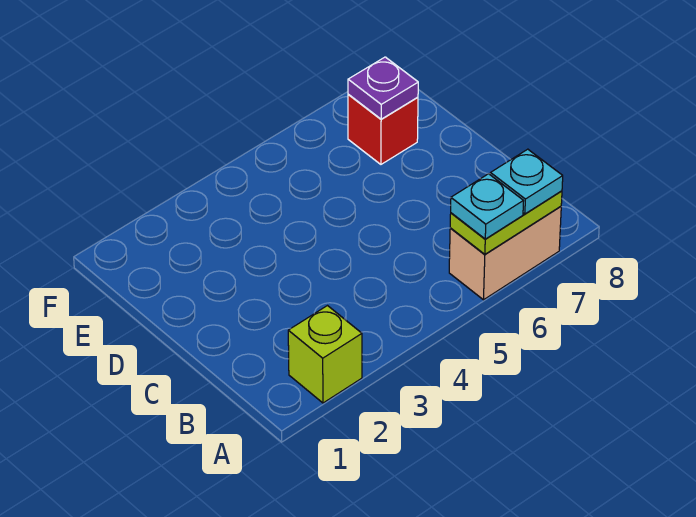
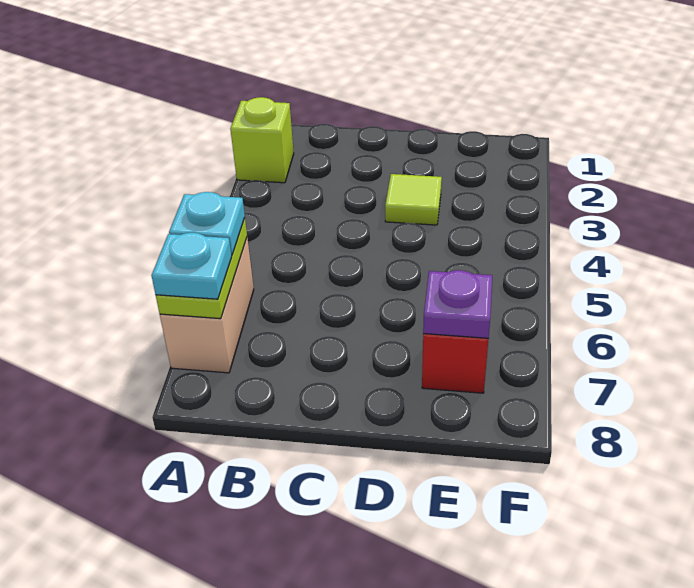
none -> lime 1x1 tile [385,174,442,225]

